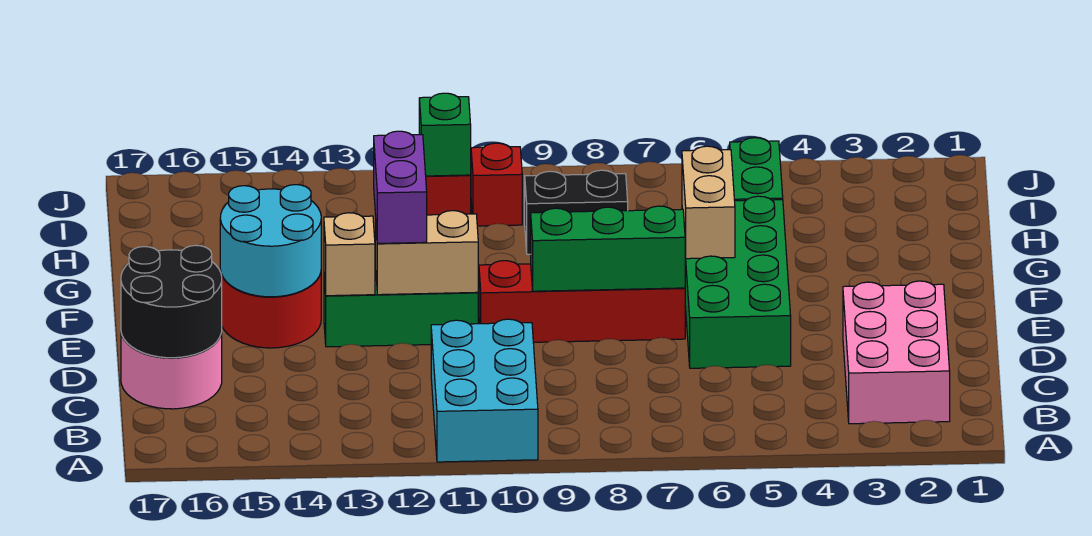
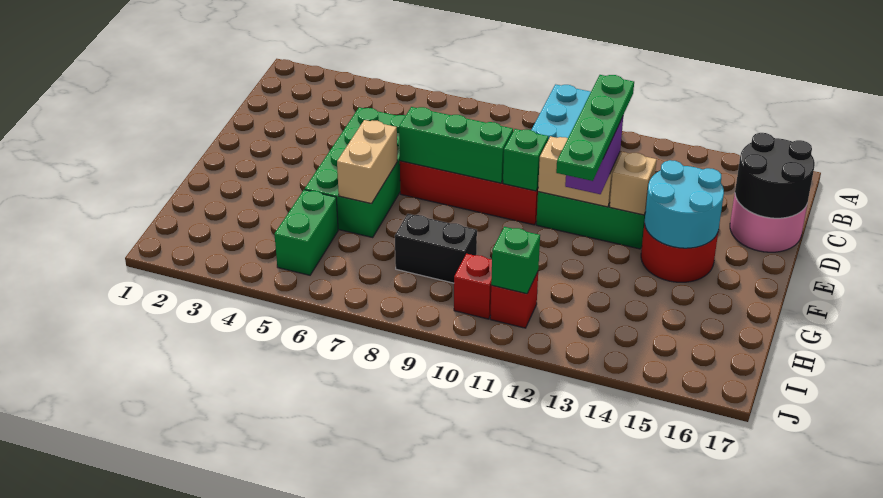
pink 2x3 brick [843,281,950,424] -> none
none -> green 1x4 plate [556,75,634,181]
none -> green 1x1 brick [503,129,548,191]

